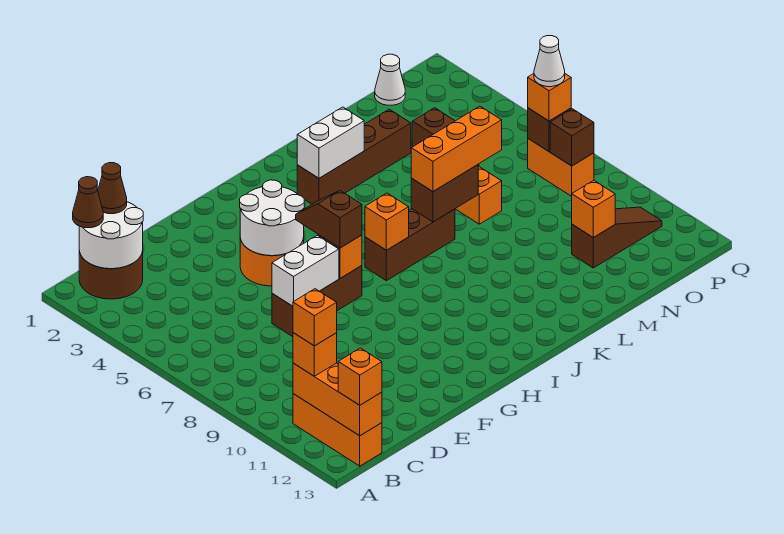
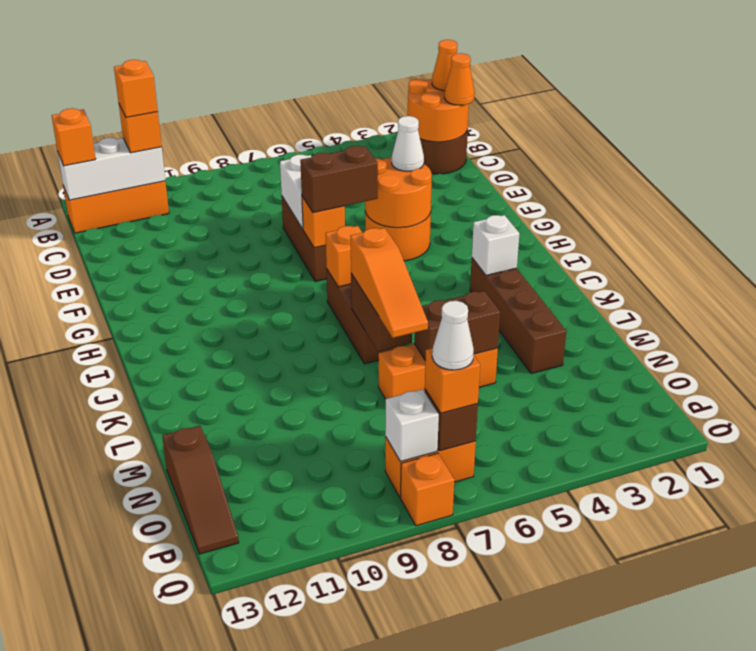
white 2x2 round brick [79,202,143,269] -> orange 2x2 round brick [408,79,469,142]
brown 1x1 cone [73,177,103,228] -> orange 1x1 cone [432,40,457,91]
orange 1x3 brick [293,363,382,436] -> white 1x3 brick [58,138,165,200]
brown 1x1 cone [98,163,127,214] -> orange 1x1 cone [444,53,475,105]
white 2x2 round brick [240,180,304,256] -> orange 2x2 round brick [365,158,432,228]
brown 1x2 slope [296,191,362,248] -> brown 1x2 brick [300,146,378,213]
white 1x2 brick [297,107,364,178] -> white 1x1 brick [472,215,519,275]
orange 1x3 brick [411,106,502,192] -> orange 1x3 slope [350,228,428,338]
brown 1x3 slope [572,207,662,268] -> brown 1x3 slope moved to [162,426,239,554]
orange 1x1 brick [572,180,615,238] -> orange 1x1 brick moved to [401,453,454,526]
white 1x1 cone [375,54,405,105] -> white 1x1 cone moved to [392,116,424,171]
brown 1x1 brick [550,109,594,166] -> white 1x1 brick [385,389,439,462]

